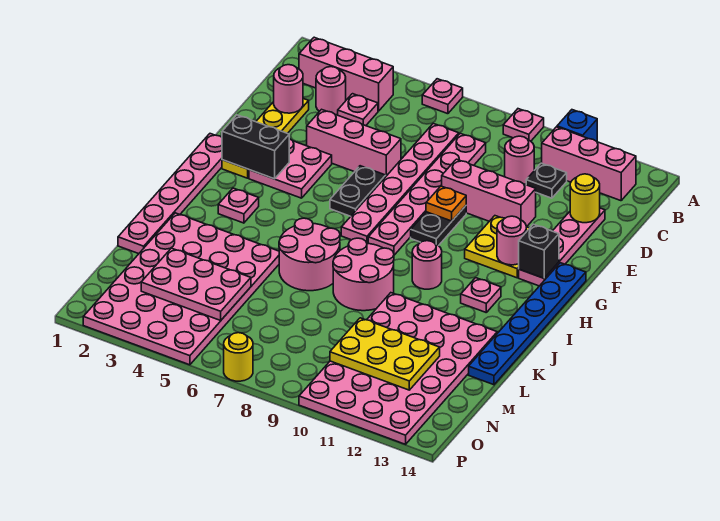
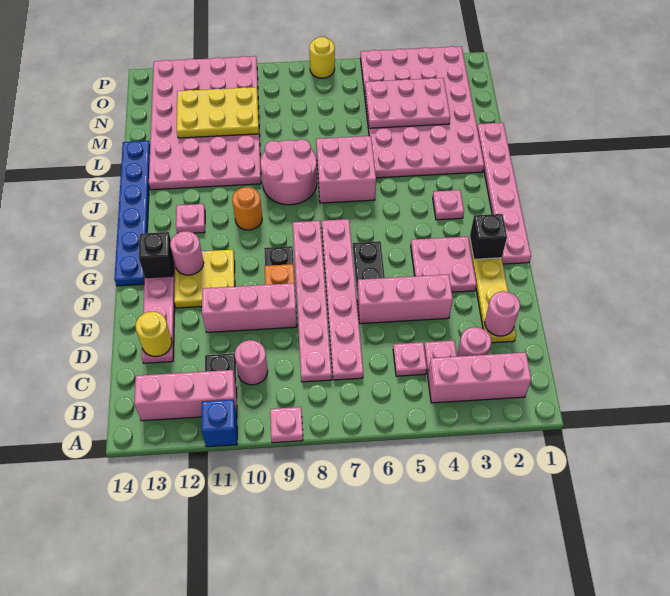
pink 1x1 plate [422,79,463,114] -> pink 1x1 plate moved to [393,342,427,376]
black 1x2 brick [222,115,289,179] -> black 1x1 brick [470,214,507,259]
pink 1x1 round brick [412,241,442,289] -> orange 1x1 round brick [232,187,262,230]
pink 2x2 round brick [279,218,340,291] -> pink 2x2 brick [316,136,376,203]

